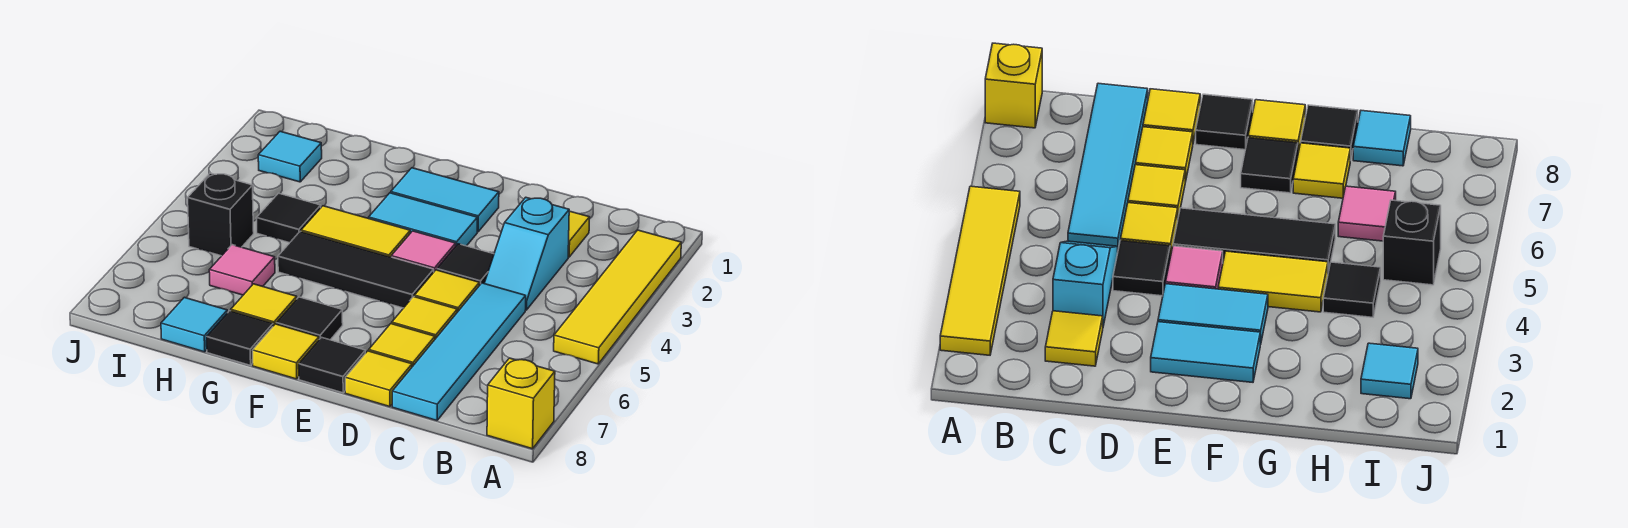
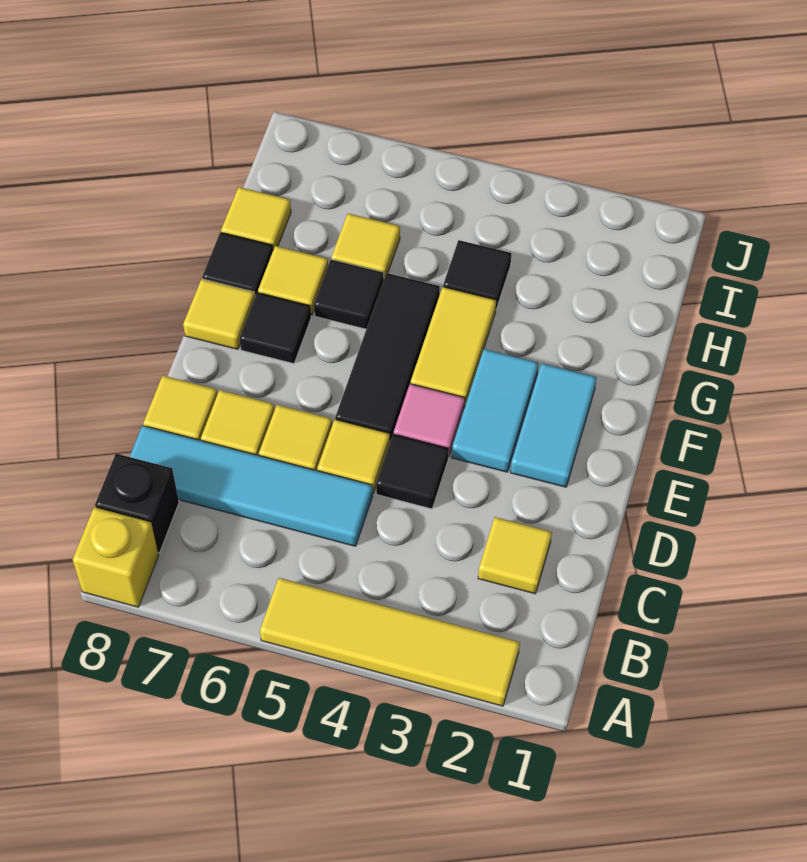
cyan 1x2 slope [484,197,569,310] -> none
black 1x1 tile [299,337,365,393] -> black 1x1 tile moved to [314,260,384,329]
pink 1x1 tile [209,245,275,295] -> yellow 1x1 tile [331,214,400,278]
cyan 1x1 tile [161,297,227,352] -> yellow 1x1 tile [221,187,291,250]
cyan 1x1 tile [258,131,322,182] -> none
black 1x1 brick [188,173,254,256] -> black 1x1 brick moved to [95,454,179,553]

